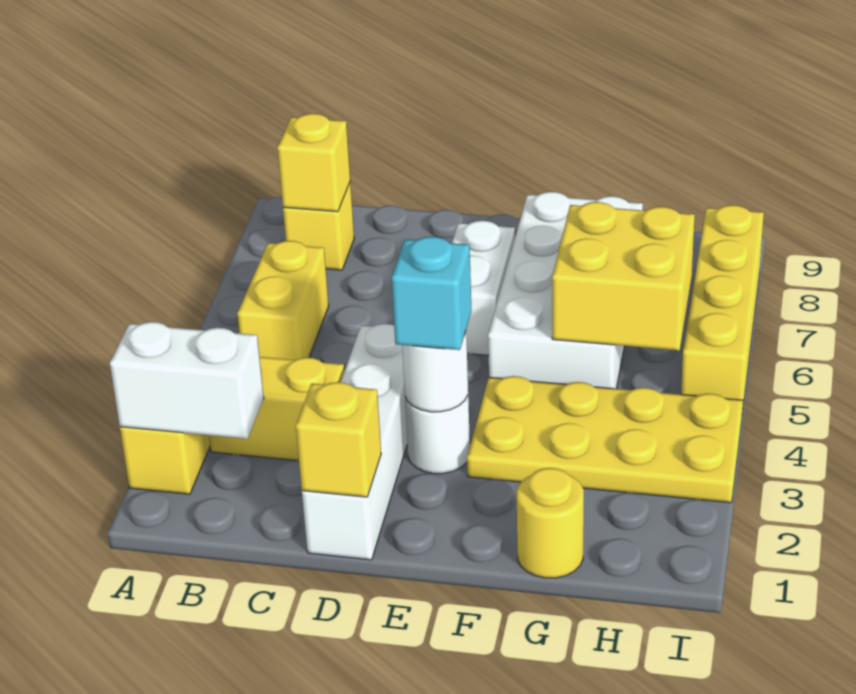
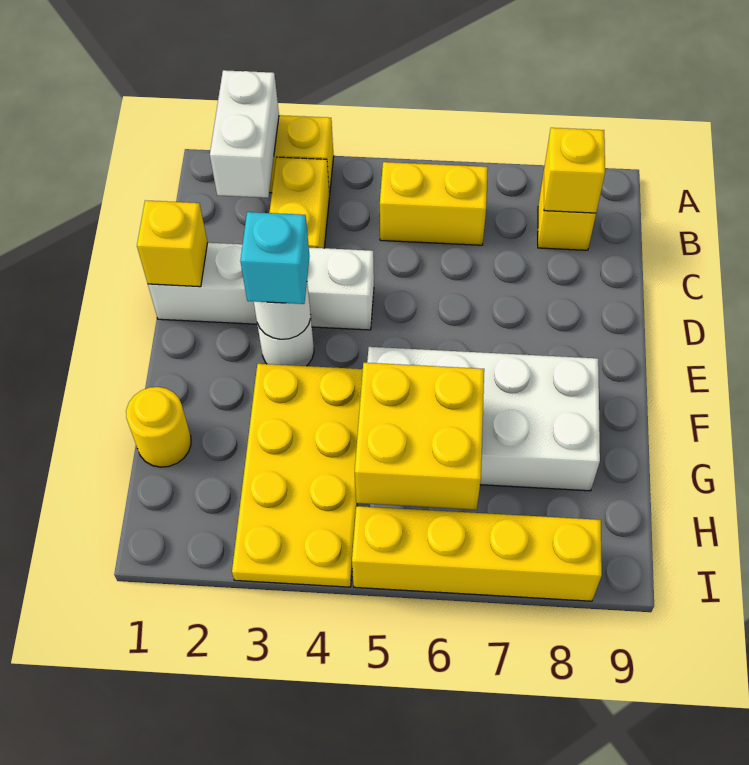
white 1x2 brick [452,221,515,356] -> none

